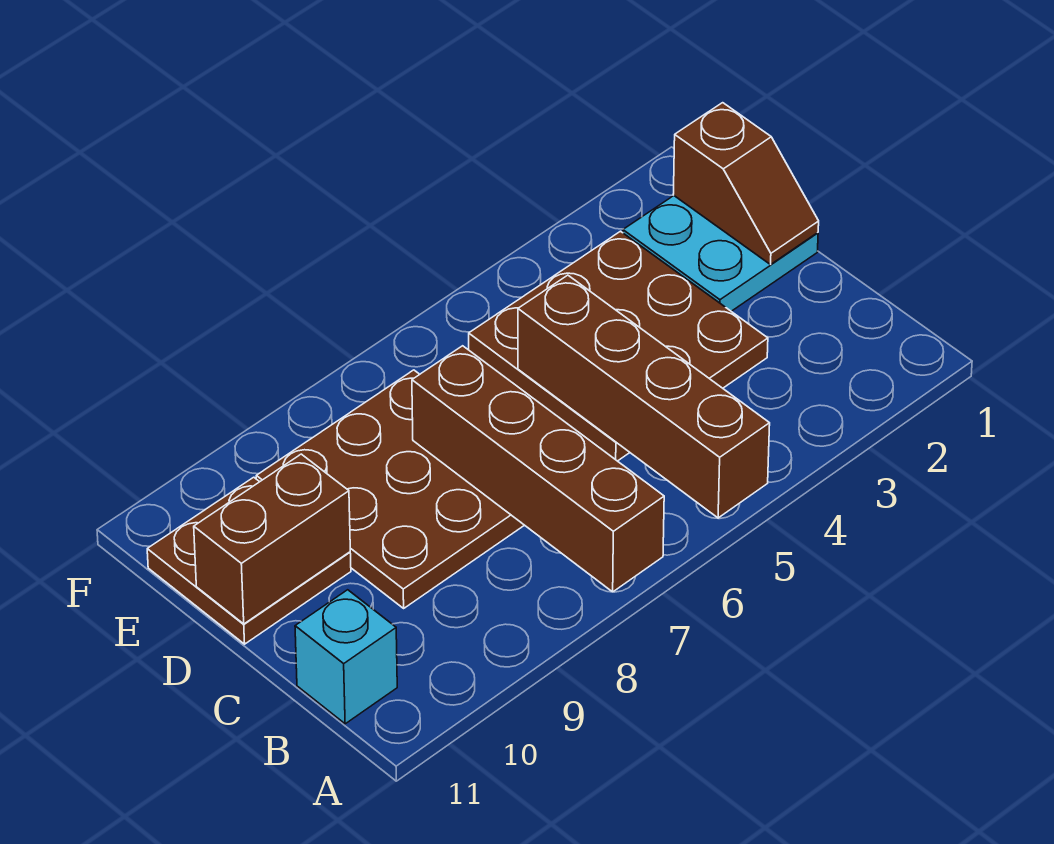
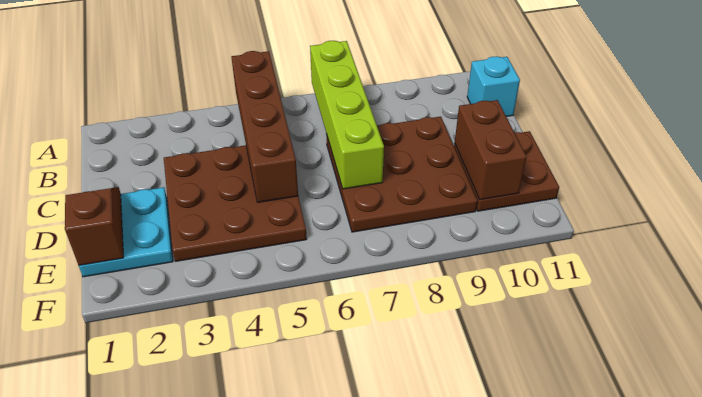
brown 1x4 brick [412,346,664,592] -> lime 1x4 brick [310,41,384,189]
brown 1x2 brick [194,454,350,624] -> brown 1x2 brick turned to [455,100,526,200]

